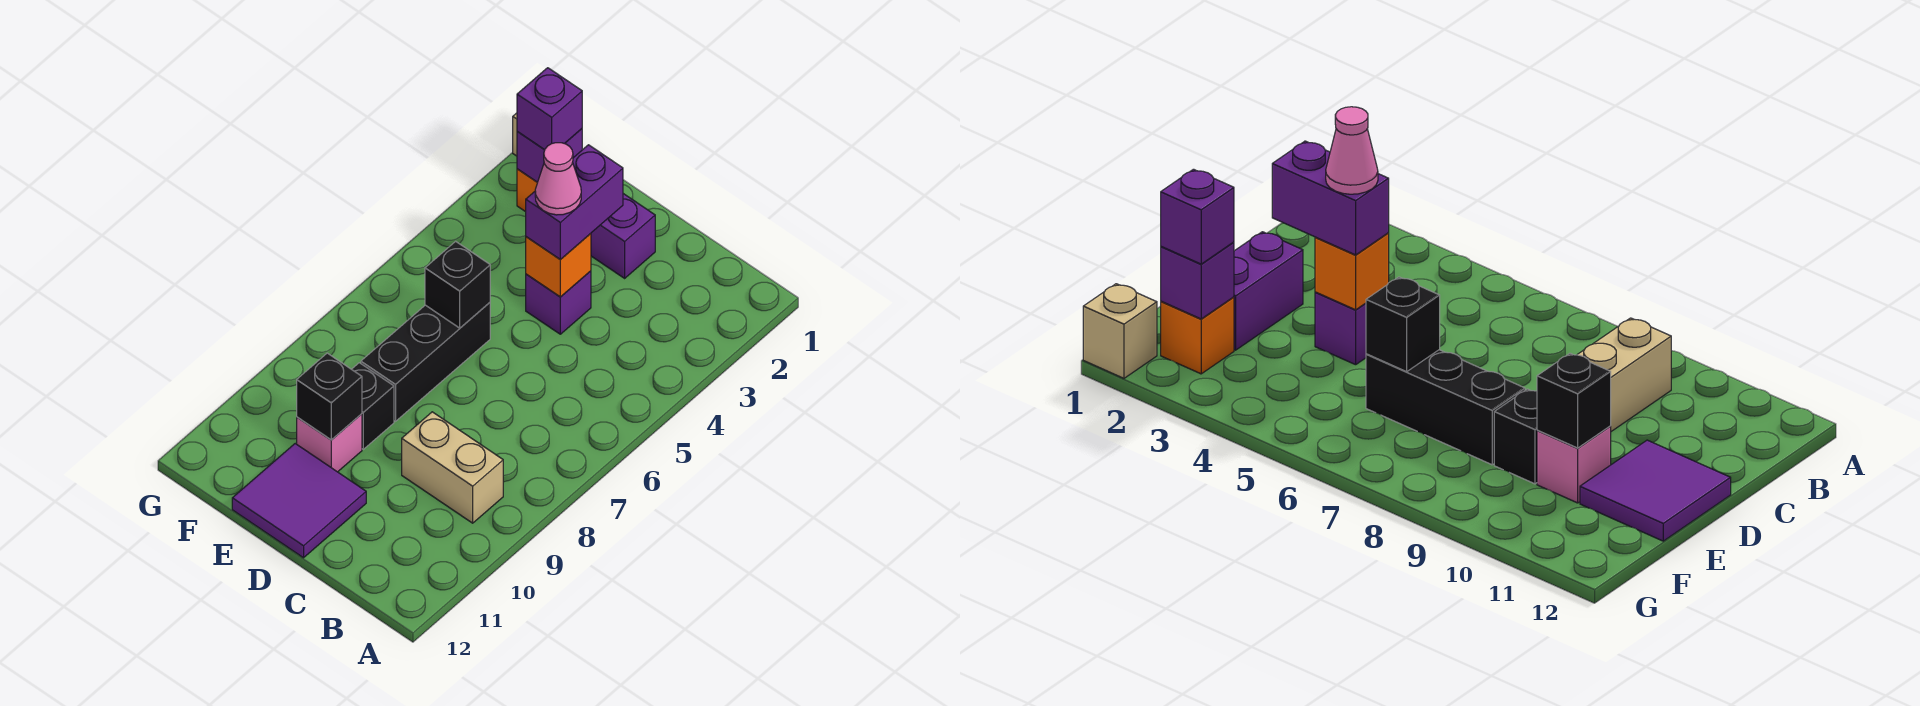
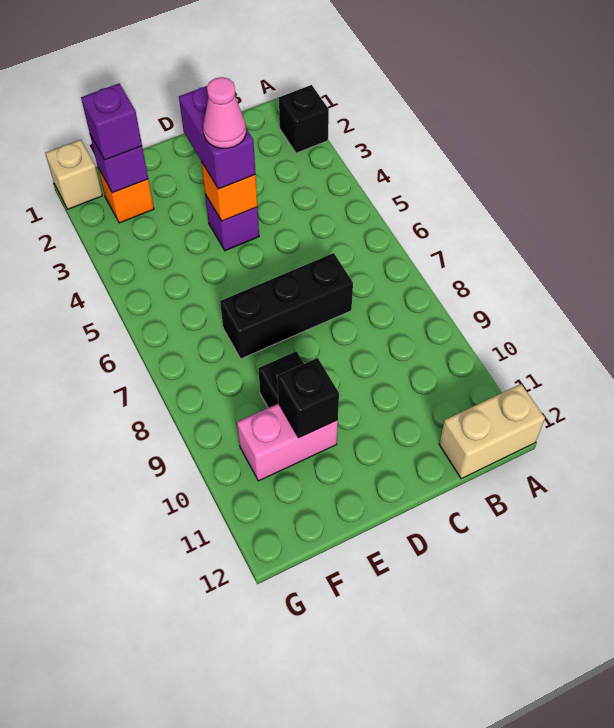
tan 1x2 brick [402,412,503,523] -> tan 1x2 brick moved to [439,384,545,479]
purple 1x2 brick [591,194,655,278] -> none
purple 2x2 tile [232,444,366,558] -> none
black 1x3 brick [361,302,490,421] -> black 1x3 brick turned to [220,253,353,359]
black 1x1 brick [425,241,490,328] -> black 1x1 brick moved to [279,85,329,153]
pink 1x1 brick [297,414,362,472] -> pink 1x2 brick [237,403,338,481]

